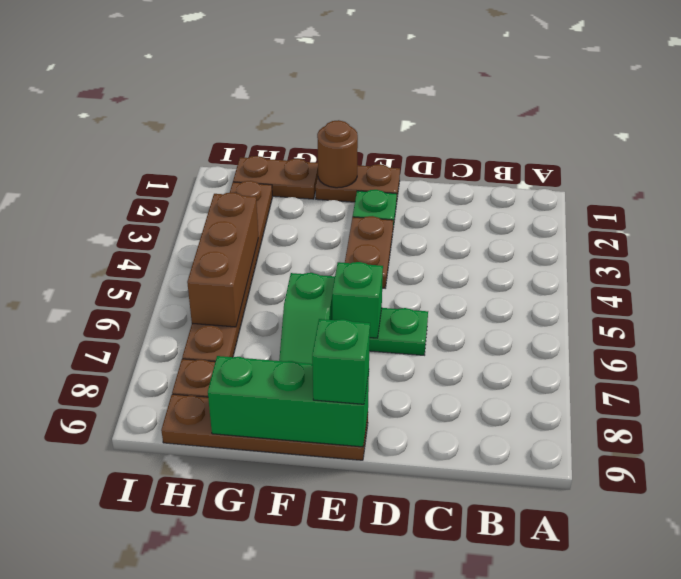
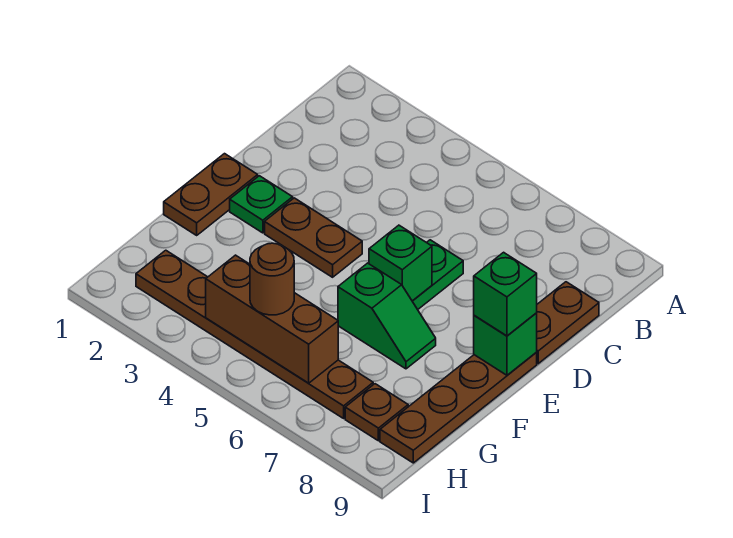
green 1x3 brick [208,356,369,447] -> green 1x1 brick [474,313,537,375]
brown 1x1 round brick [317,120,358,188] -> brown 1x1 round brick moved to [250,243,294,315]
brown 1x2 plate [233,156,318,199] -> brown 1x2 plate moved to [536,282,599,364]

